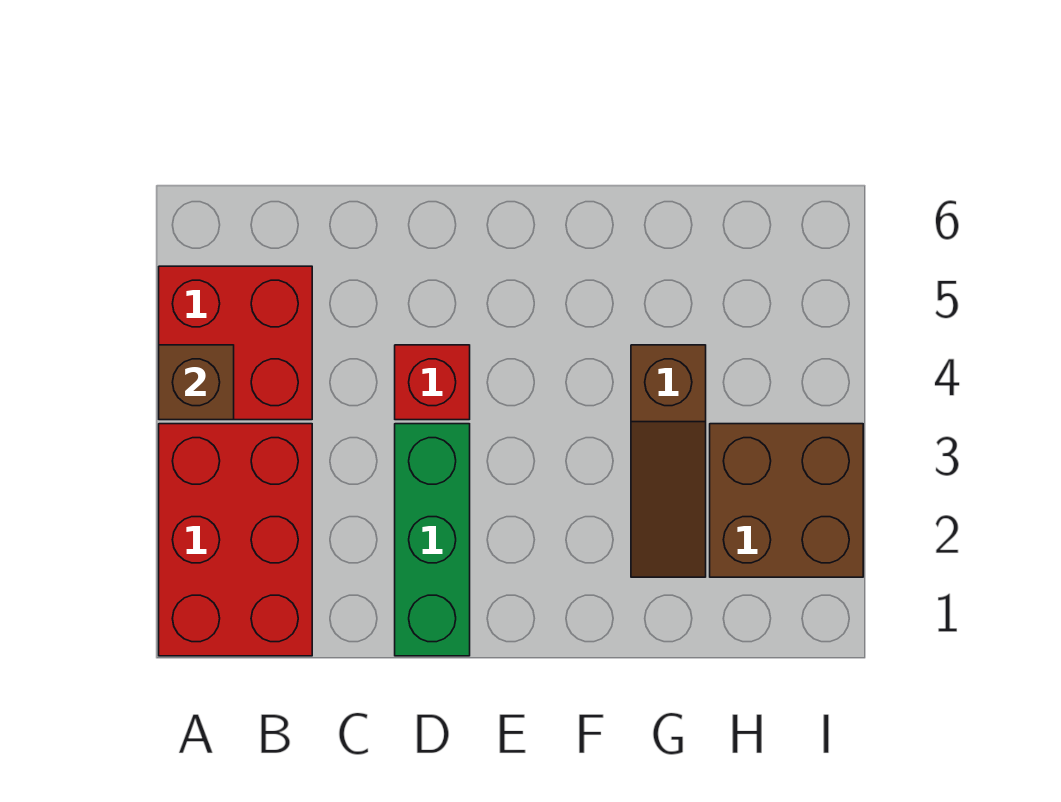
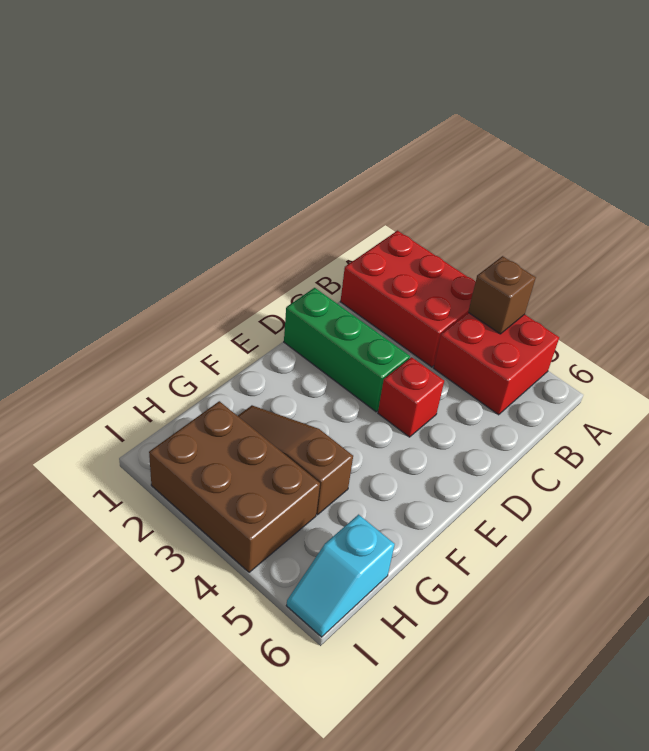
brown 2x2 brick [710,424,863,577] -> brown 2x3 brick [149,401,320,572]
none -> cyan 1x2 slope [286,515,395,637]

